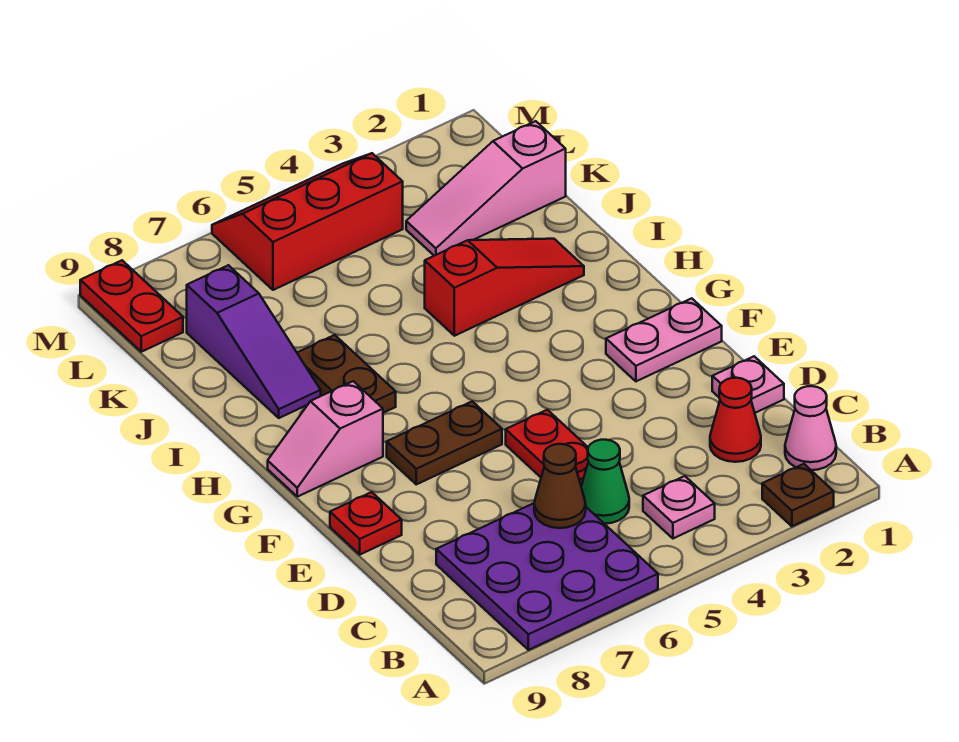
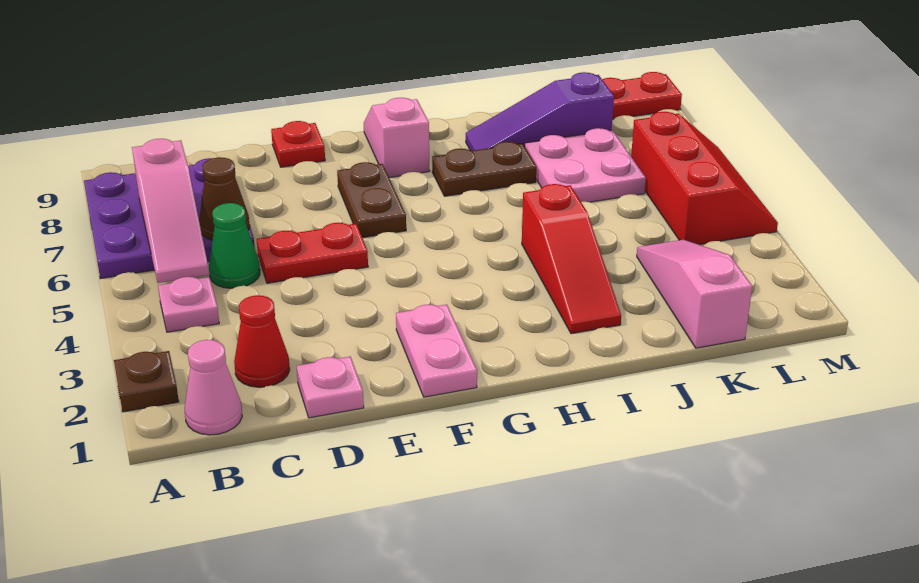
none -> pink 1x3 slope [132,139,209,283]
none -> pink 2x2 plate [525,128,646,202]

